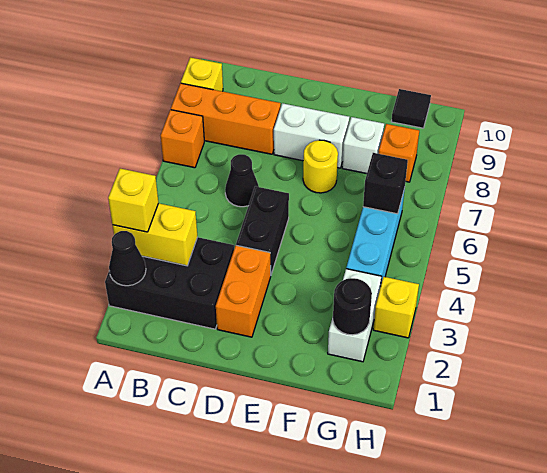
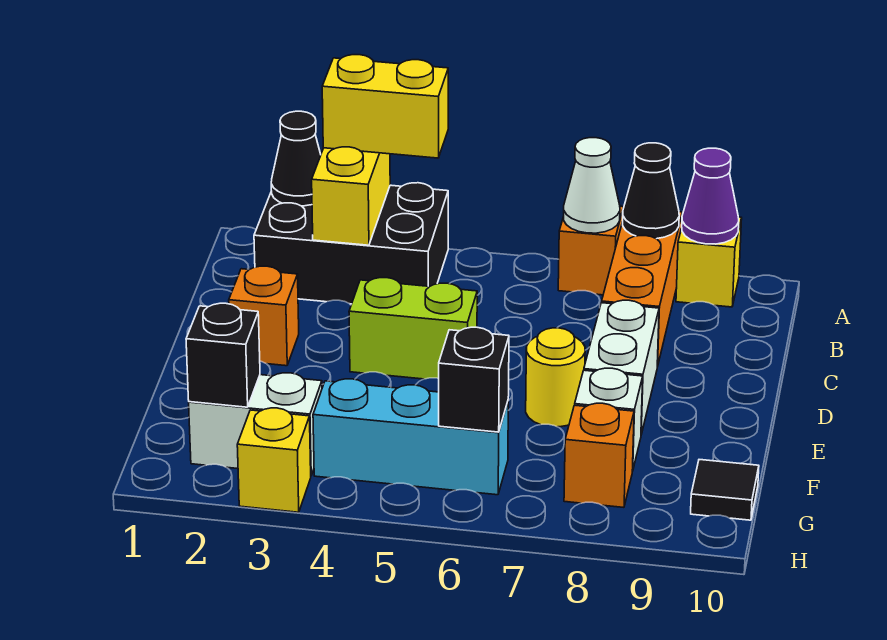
black 2x3 brick [105,237,234,329] -> black 2x3 brick turned to [254,183,448,304]
yellow 1x1 brick [108,169,158,232] -> yellow 1x2 brick [322,55,448,158]
none -> white 1x1 cone [564,138,620,233]
none -> purple 1x1 cone [682,148,739,244]
black 1x1 cone [225,154,259,207] -> black 1x1 cone moved to [623,143,679,239]
orange 1x2 brick [216,245,271,337] -> orange 1x1 brick [229,266,299,366]
black 1x2 brick [236,186,289,274] -> lime 1x2 brick [349,278,477,379]
black 1x1 round brick [333,278,372,335] -> black 1x1 brick [186,303,260,407]

